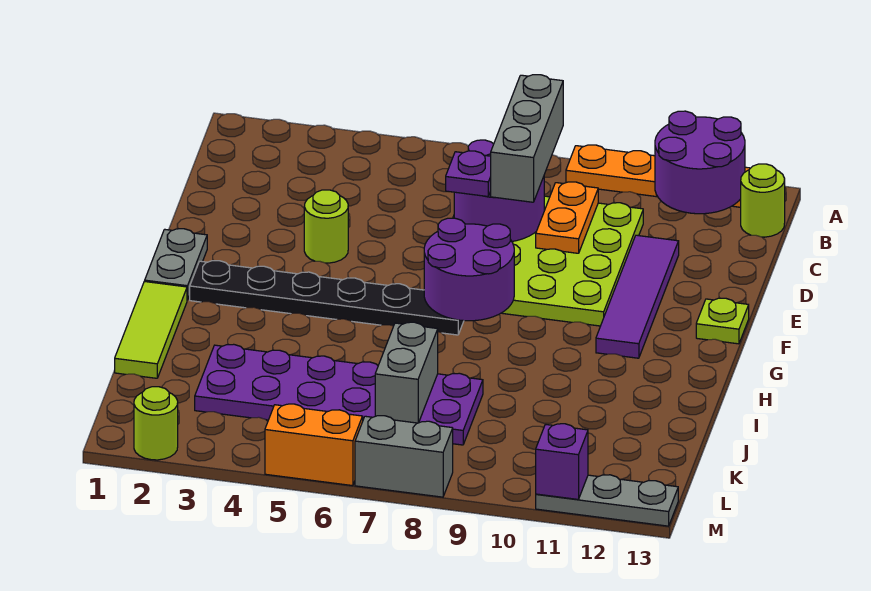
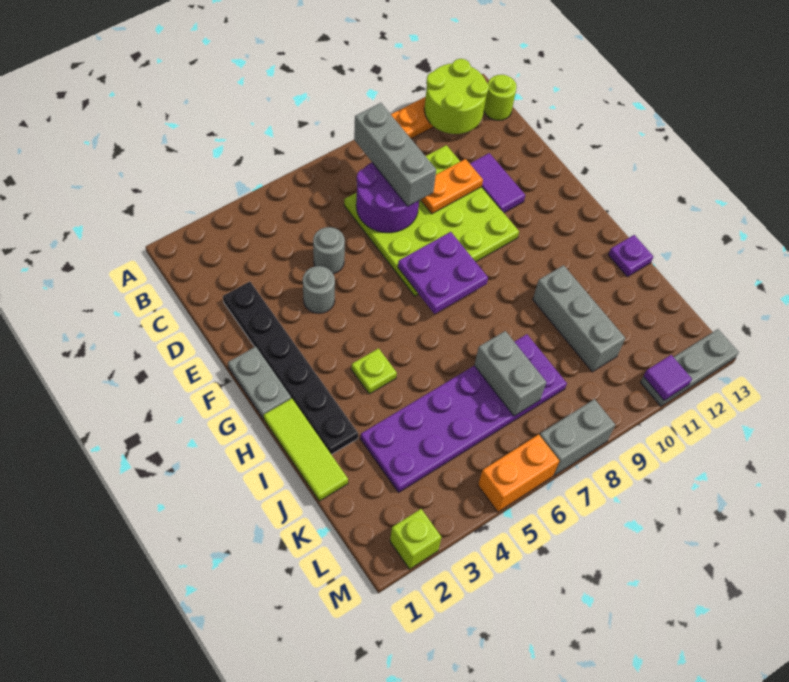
purple 2x2 round brick [655,111,745,214] -> lime 2x2 round brick [424,59,489,134]
orange 1x2 plate [536,182,598,253] -> orange 1x2 plate turned to [421,159,483,214]
none -> grey 1x1 round brick [313,227,345,274]
purple 1x1 plate [446,151,491,196] -> purple 1x1 plate moved to [609,235,653,277]
purple 1x4 tile [596,235,679,358] -> purple 1x2 tile [470,153,525,213]
lime 1x1 round brick [304,190,348,263] -> grey 1x1 round brick [303,266,335,313]
purple 2x2 round brick [424,218,514,321] -> purple 2x2 plate [398,232,488,314]
lime 1x1 plate [696,298,749,344] -> lime 1x1 plate moved to [351,349,397,394]
black 1x6 plate [190,261,464,335] -> black 1x6 plate turned to [223,282,358,455]
none -> grey 1x3 brick [533,265,625,372]
lime 1x1 round brick [134,387,178,460] -> lime 1x1 brick [390,509,441,569]
purple 1x1 brick [536,424,588,499] -> purple 1x1 tile [643,355,692,400]

